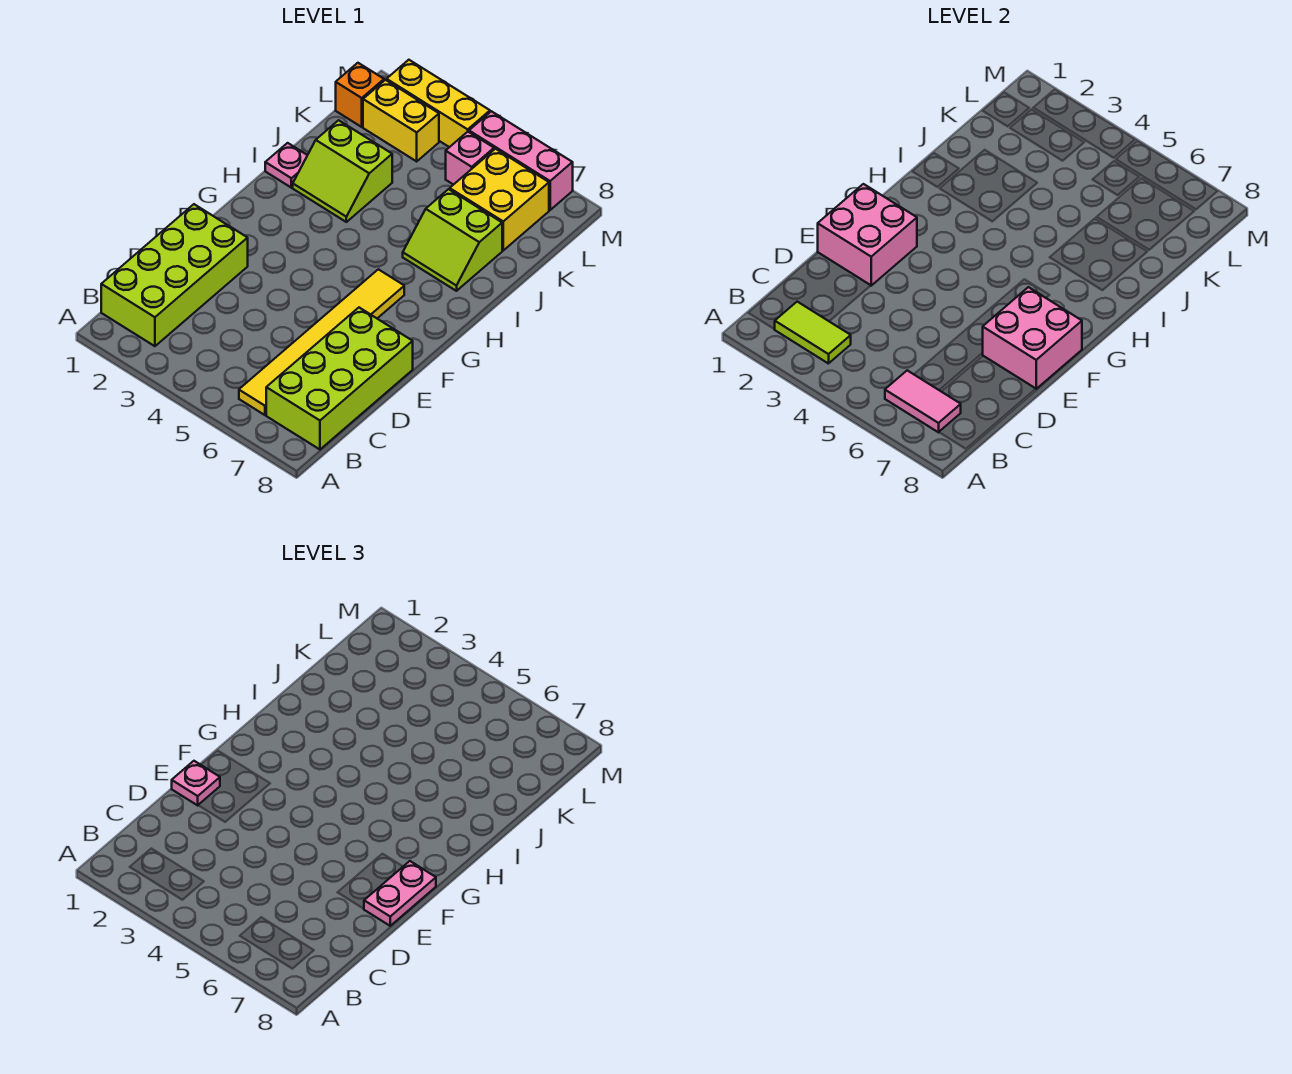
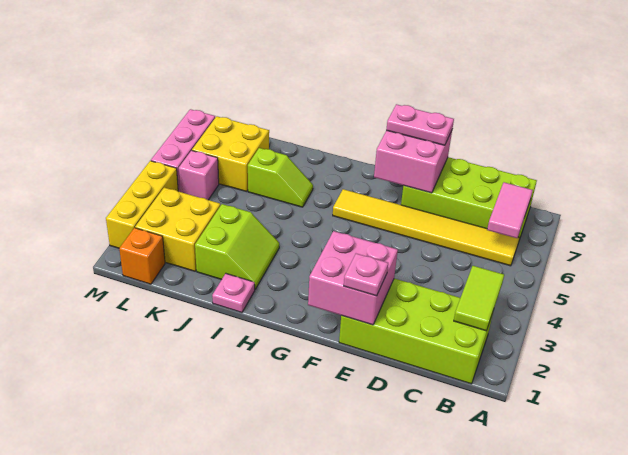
lime 2x2 slope [403,189,502,291] -> lime 1x2 slope [248,148,313,207]
yellow 1x2 brick [363,80,439,161] -> yellow 2x2 brick [135,188,221,271]

